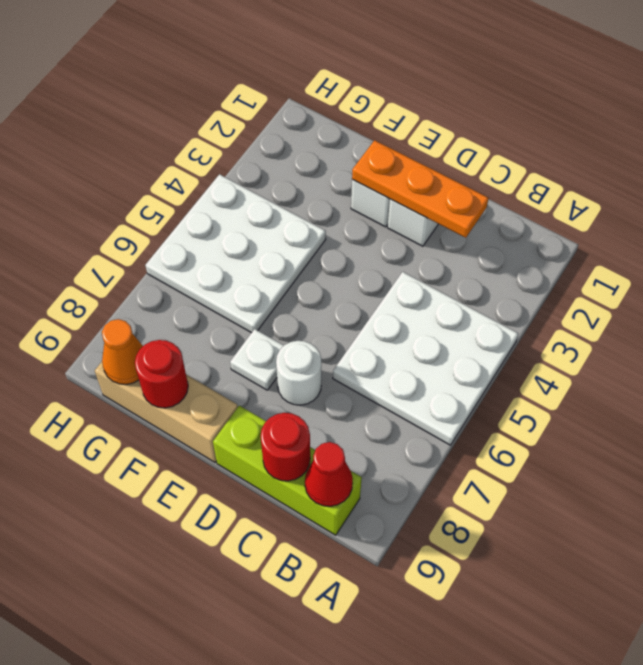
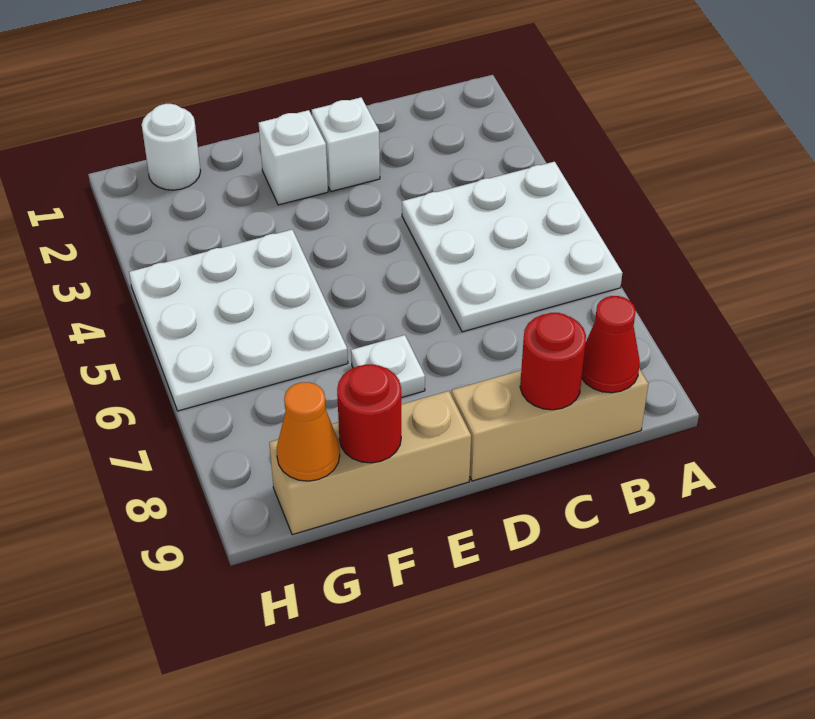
lime 1x3 brick [213,406,362,535] -> tan 1x3 brick [452,368,648,481]
orange 1x3 plate [352,140,488,238] -> none
white 1x1 round brick [276,341,321,405] -> white 1x1 round brick moved to [142,104,201,190]

